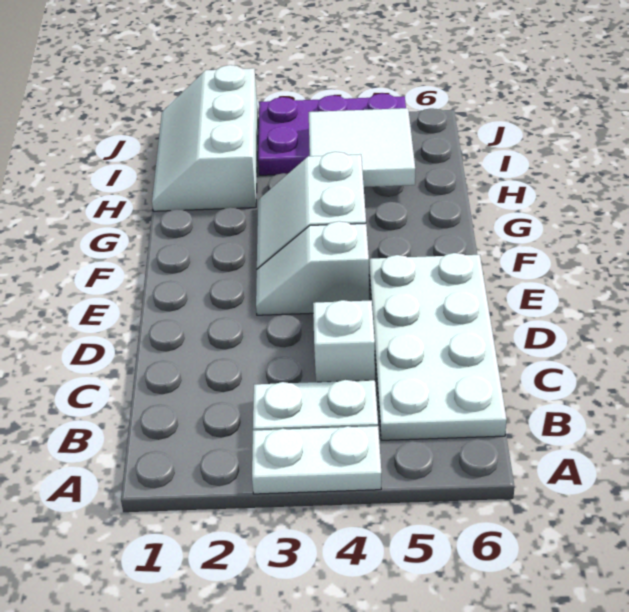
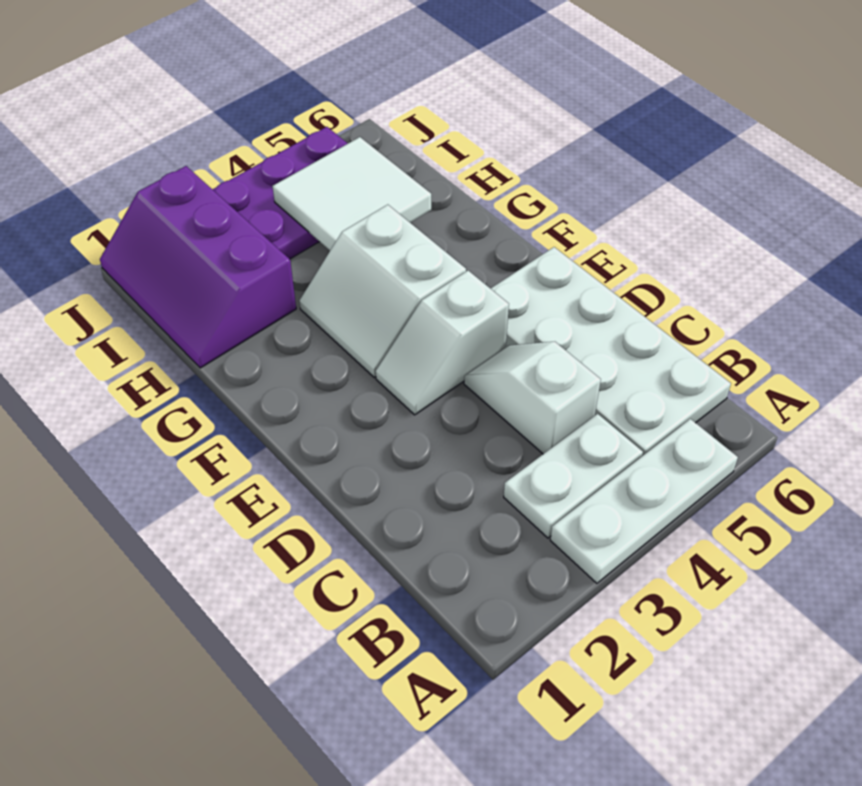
white 1x2 plate [252,426,381,494] -> white 1x3 plate [550,419,738,583]
white 2x3 slope [152,65,258,211] -> purple 2x3 slope [100,166,296,368]

